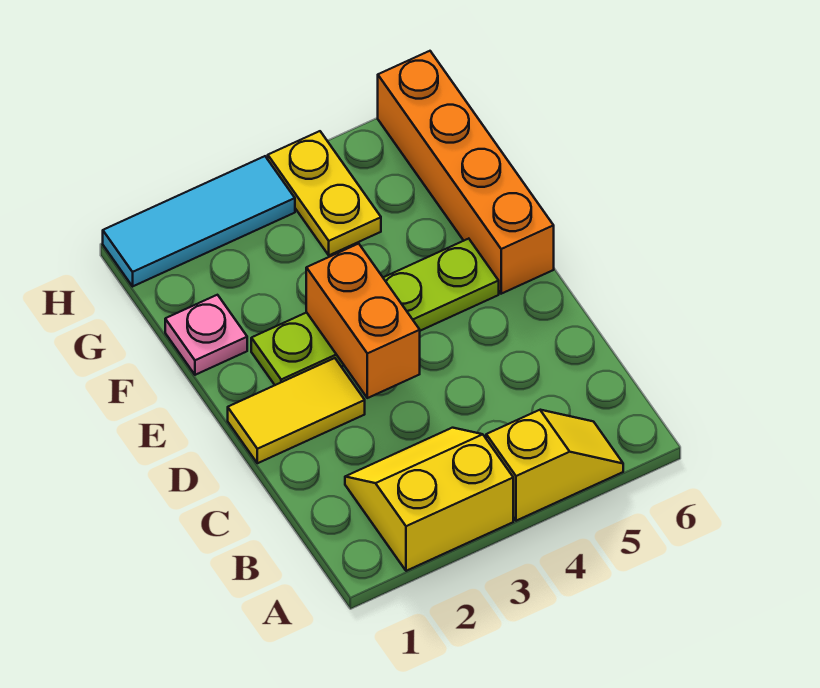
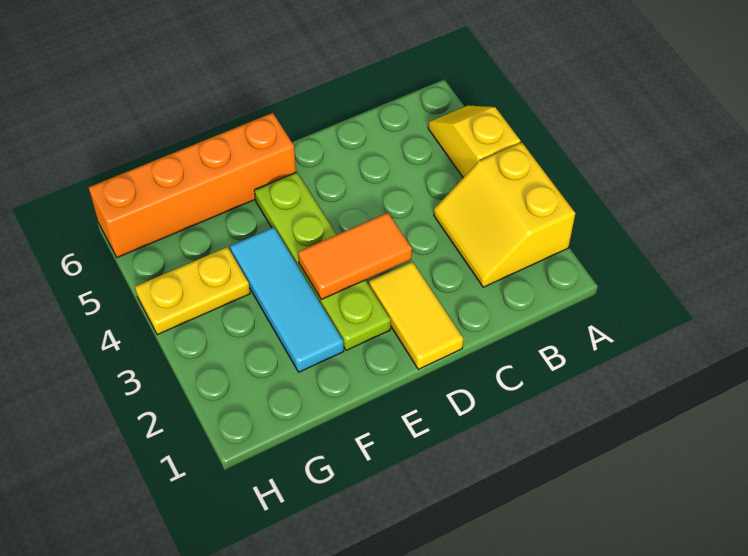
orange 1x2 brick [306,244,420,398] -> orange 1x2 tile [298,213,412,300]
pink 1x1 plate [165,295,247,375] -> none
cyan 1x3 tile [103,156,295,286] -> cyan 1x3 tile moved to [230,227,344,372]

